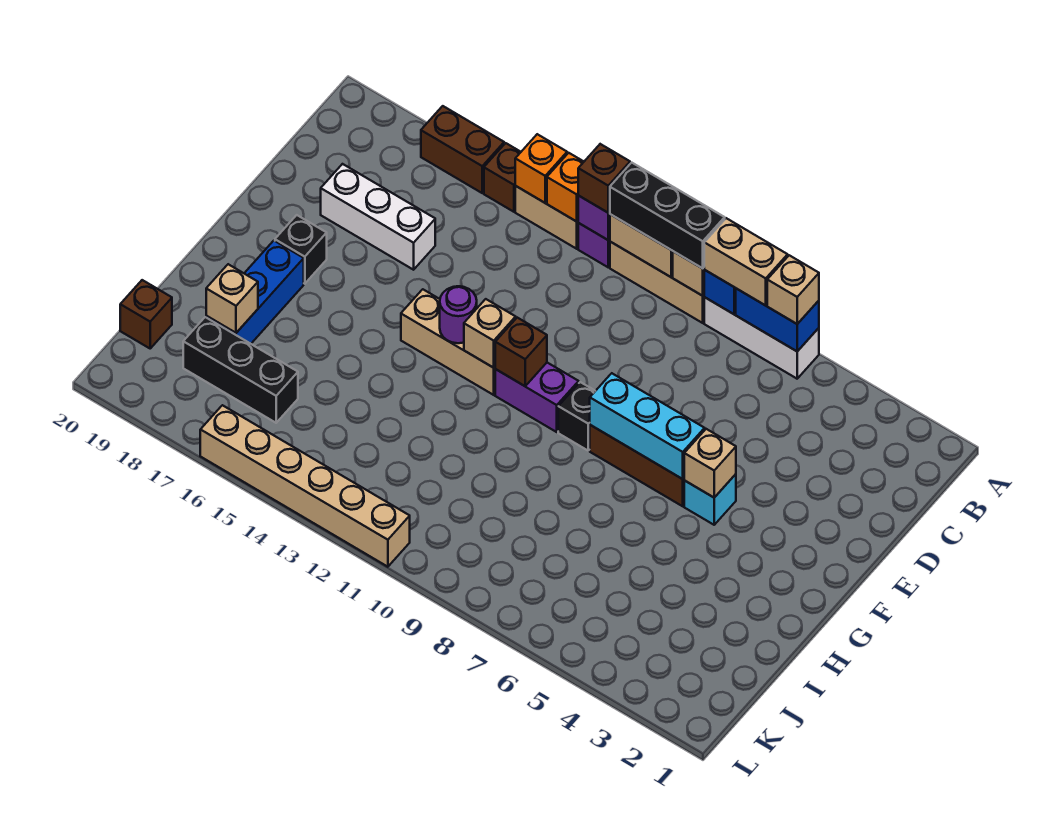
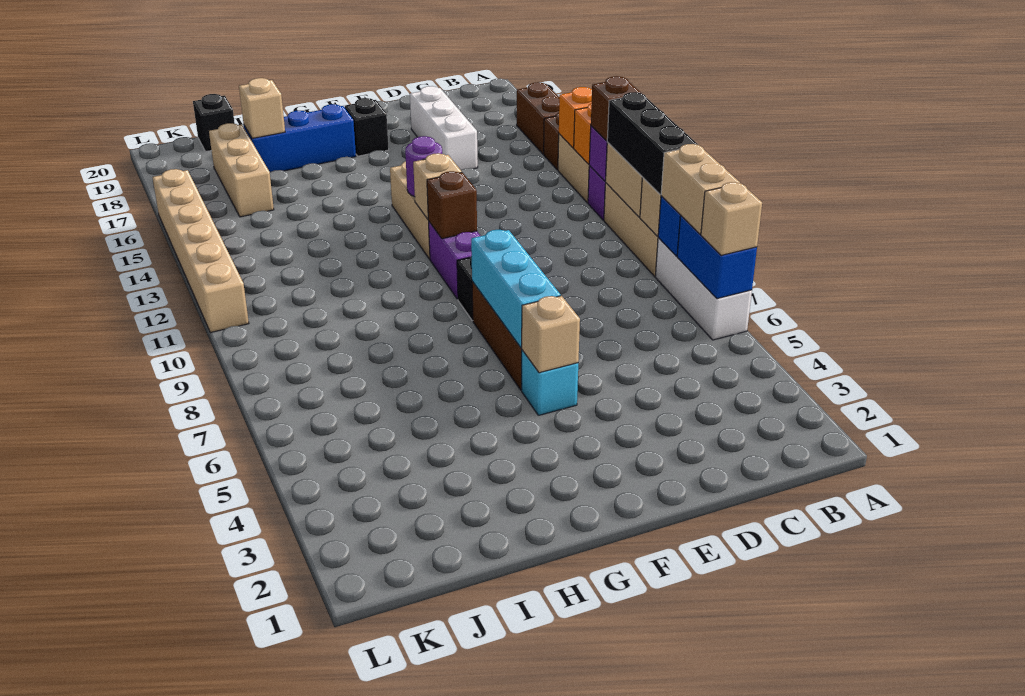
black 1x3 brick [183,317,298,423] -> tan 1x3 brick [209,123,274,217]
brown 1x1 brick [120,280,172,348] -> black 1x1 brick [193,94,235,151]

